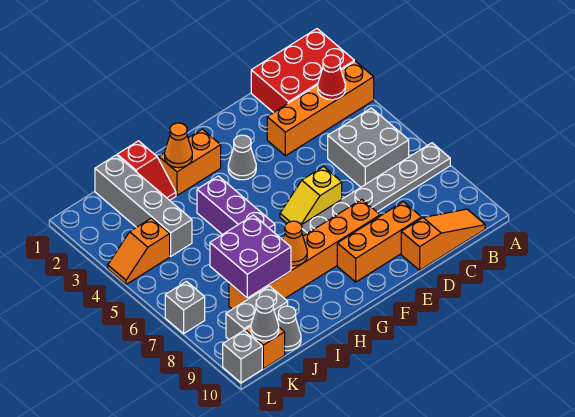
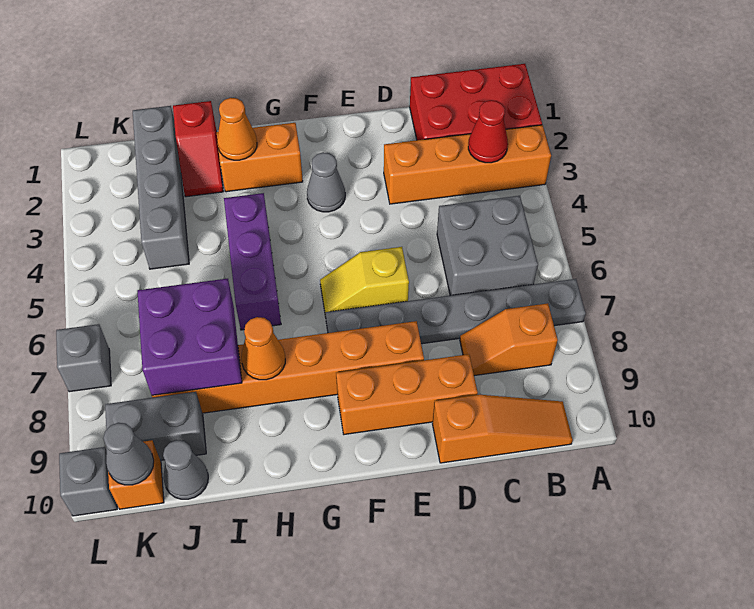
orange 1x2 slope [108,218,170,285] -> orange 1x2 slope moved to [460,303,558,376]

